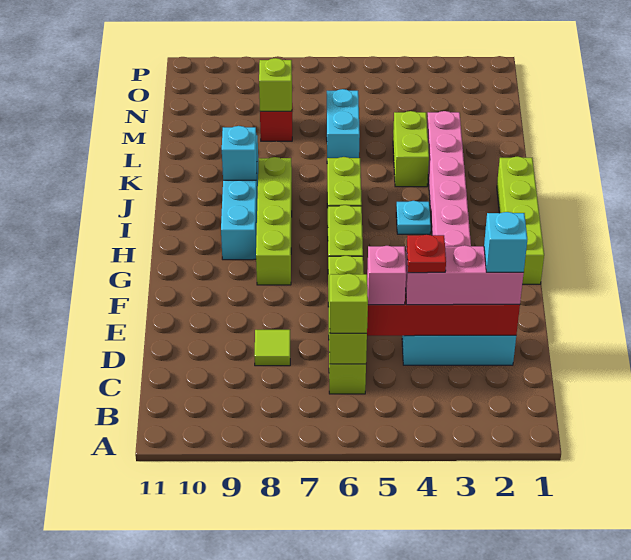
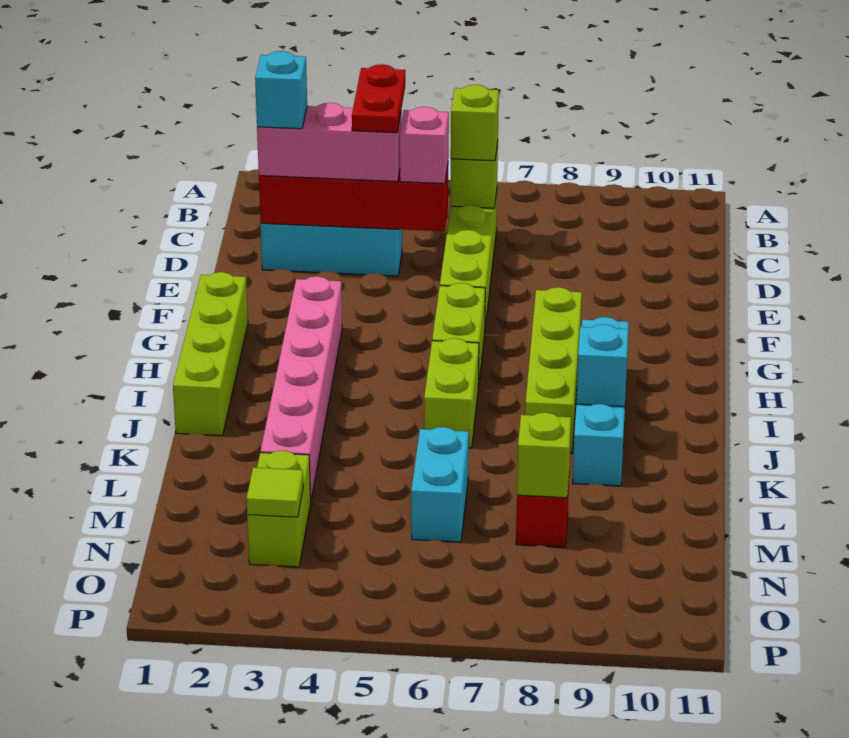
red 1x1 plate [407,234,446,273] -> red 1x2 plate [352,64,405,133]
lime 1x1 tile [254,330,290,366] -> lime 1x1 tile moved to [246,467,303,517]
cyan 1x1 plate [396,201,431,234] -> none
lime 1x2 brick [393,111,429,187] -> lime 1x2 brick moved to [247,450,311,567]

